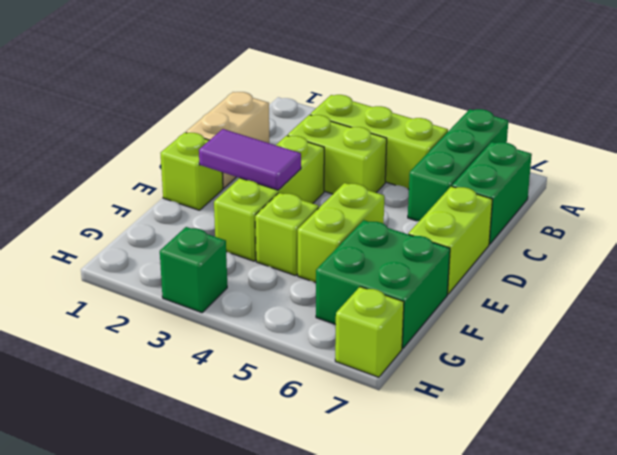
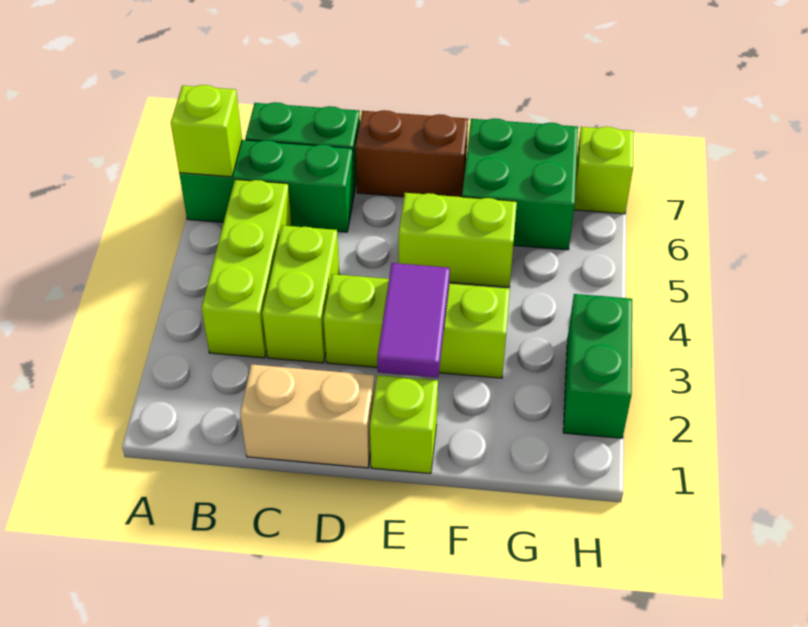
lime 1x2 brick [408,186,493,294] -> brown 1x2 brick [355,110,468,197]
lime 1x1 brick [255,193,319,276] -> lime 1x1 brick moved to [171,85,242,177]
green 1x1 brick [160,227,227,313] -> green 1x2 brick [563,294,632,438]

